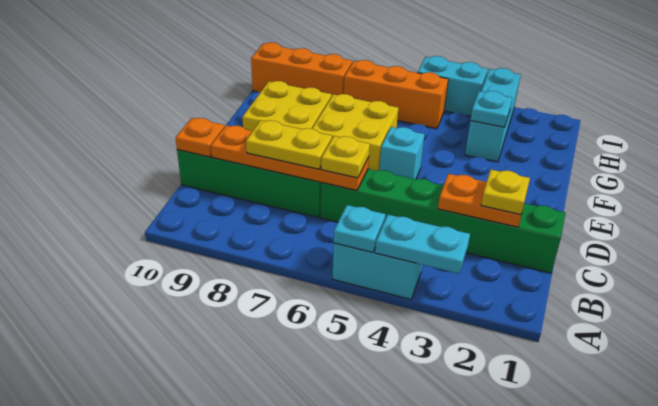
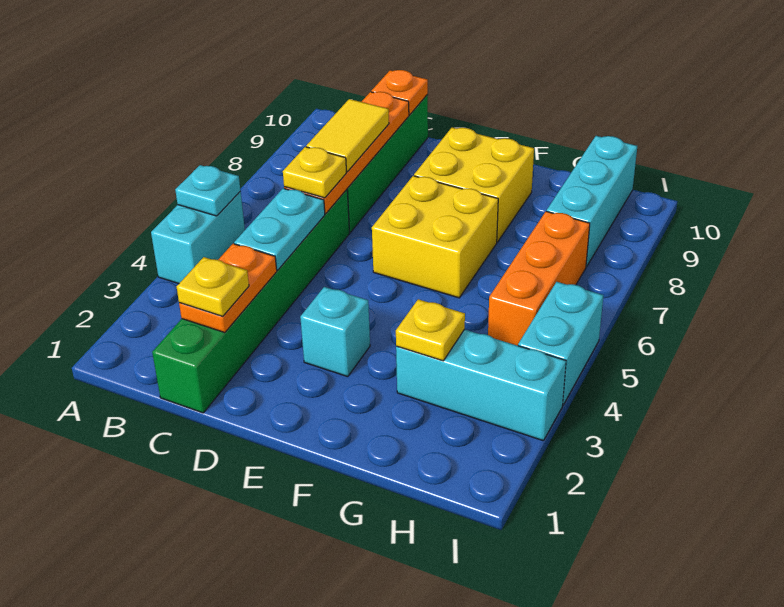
cyan 1x2 plate [375,215,470,274] -> cyan 1x2 plate moved to [234,188,325,270]
yellow 1x2 plate [246,120,332,169] -> yellow 1x2 tile [306,99,389,172]
cyan 1x1 brick [380,127,425,179] -> cyan 1x1 brick moved to [300,287,370,377]
cyan 1x1 plate [470,91,512,127] -> yellow 1x1 plate [396,299,465,361]
orange 1x3 brick [251,43,352,95] -> cyan 1x3 brick [547,136,637,267]

